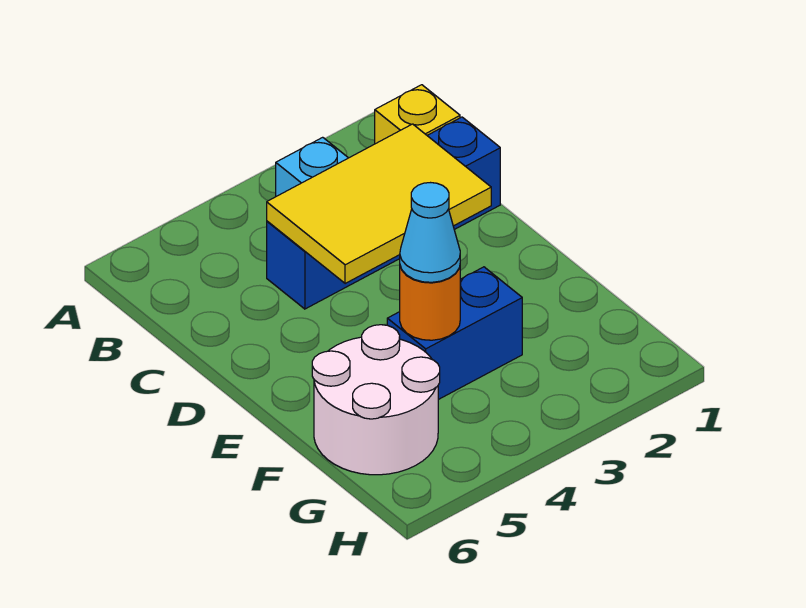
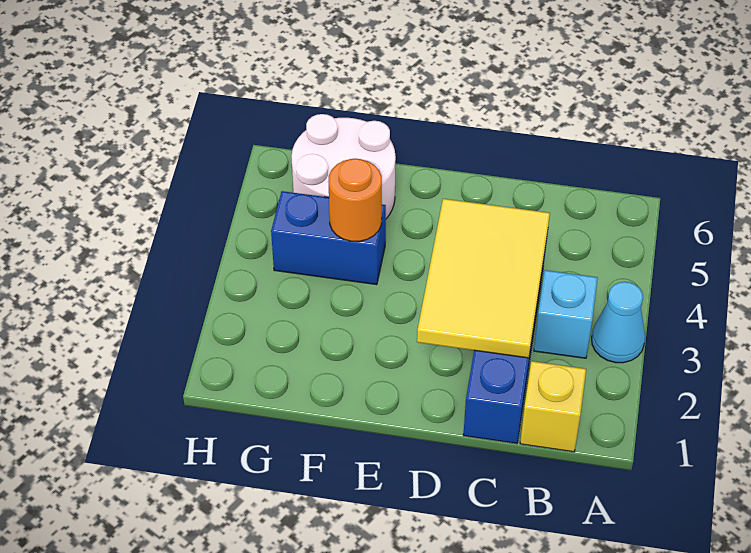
blue 1x2 brick [387,267,522,400] -> blue 1x2 brick turned to [271,191,386,285]
cyan 1x1 cone [400,183,460,282] -> cyan 1x1 cone moved to [592,282,645,363]

